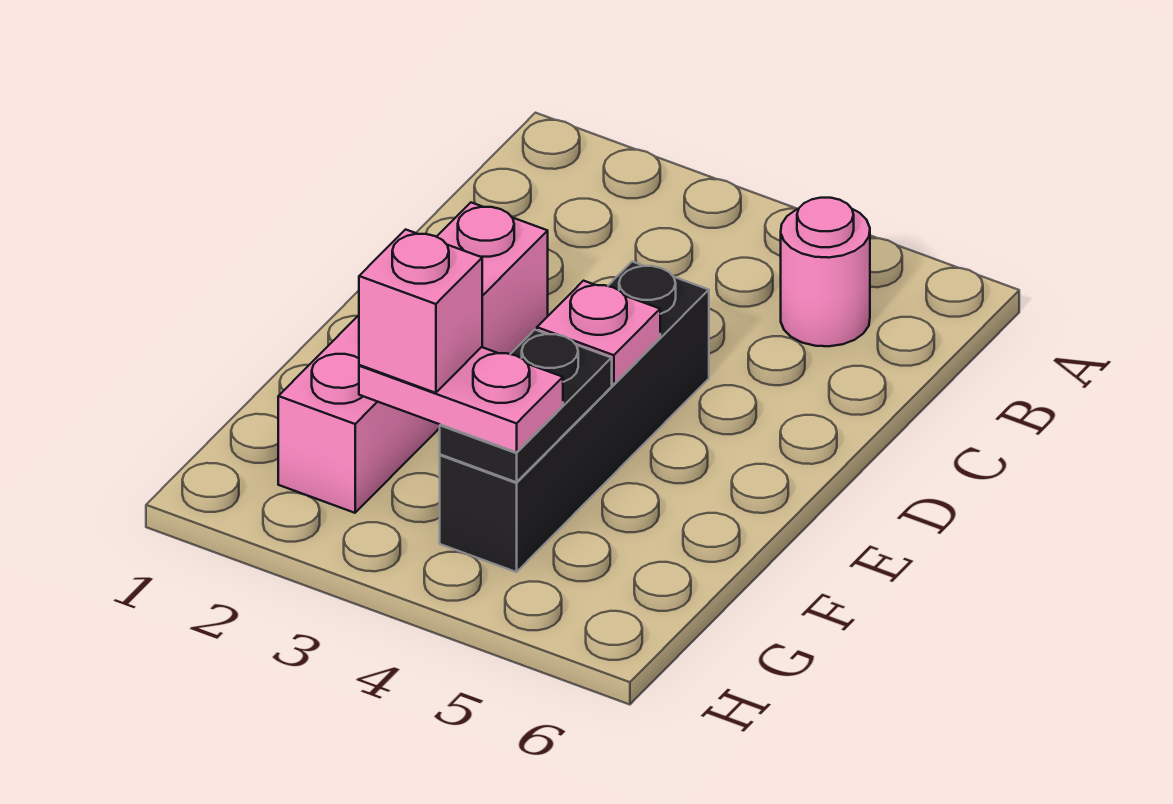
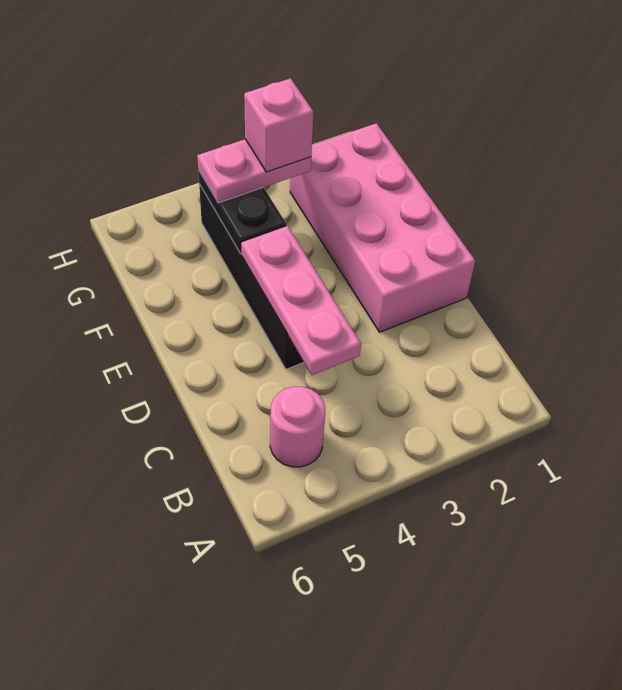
pink 1x4 brick [278,203,548,513] -> pink 2x4 brick [290,123,475,332]
pink 1x1 plate [537,281,660,384] -> pink 1x3 plate [241,226,361,375]

